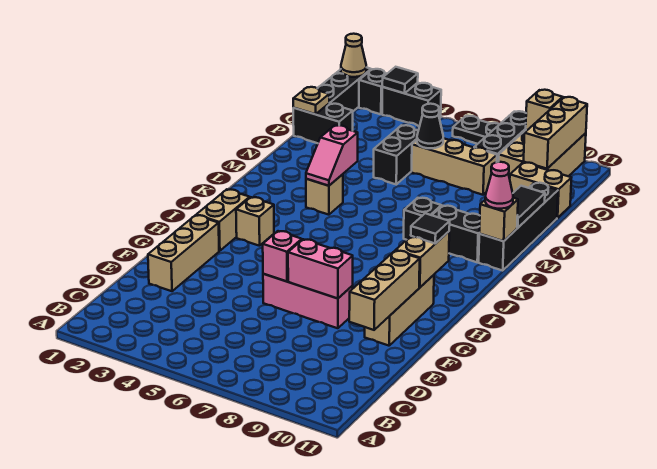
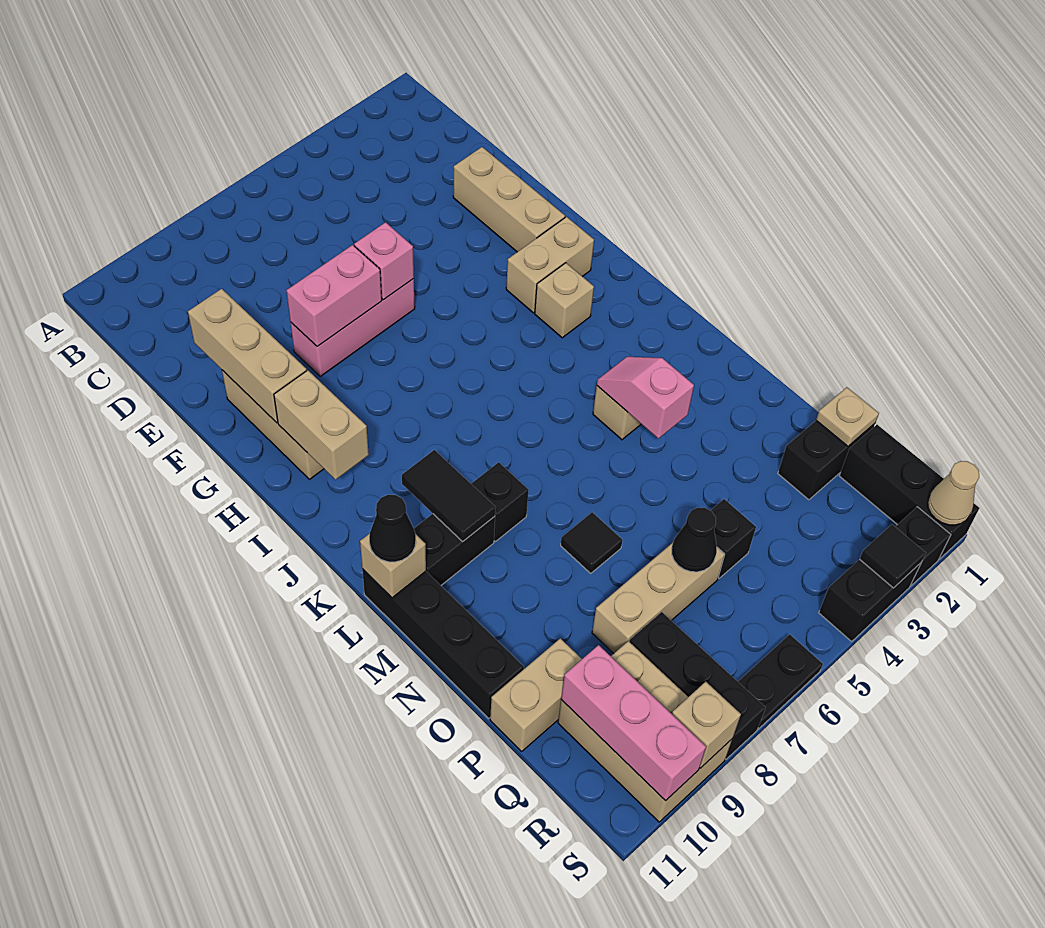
tan 1x2 brick [196,189,250,251] -> tan 1x2 brick turned to [506,217,594,313]
black 1x1 tile [411,213,450,244] -> black 1x1 tile moved to [561,512,622,573]
pink 1x1 cone [485,162,513,209] -> black 1x1 cone [369,495,416,562]
black 1x2 tile [513,186,545,228] -> black 1x2 tile moved to [402,450,496,541]
black 1x2 brick [374,125,418,184] -> black 1x1 brick [710,499,756,578]
tan 1x3 brick [524,97,587,169] -> pink 1x3 brick [561,645,706,801]

